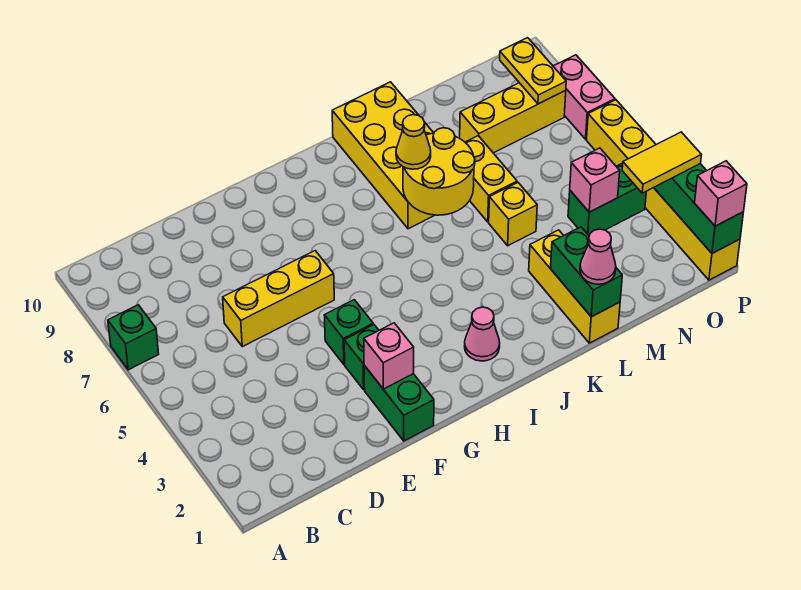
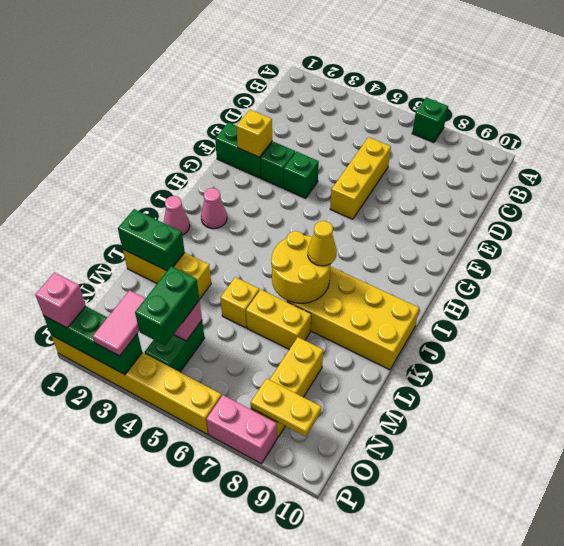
pink 1x1 brick [364,323,414,389] -> yellow 1x1 brick [236,110,272,157]
pink 1x1 cone [580,229,616,284] -> pink 1x1 cone moved to [164,196,190,235]
none -> green 1x2 brick [135,266,200,345]
yellow 1x2 tile [622,132,701,193] -> pink 1x2 tile [93,290,146,356]

